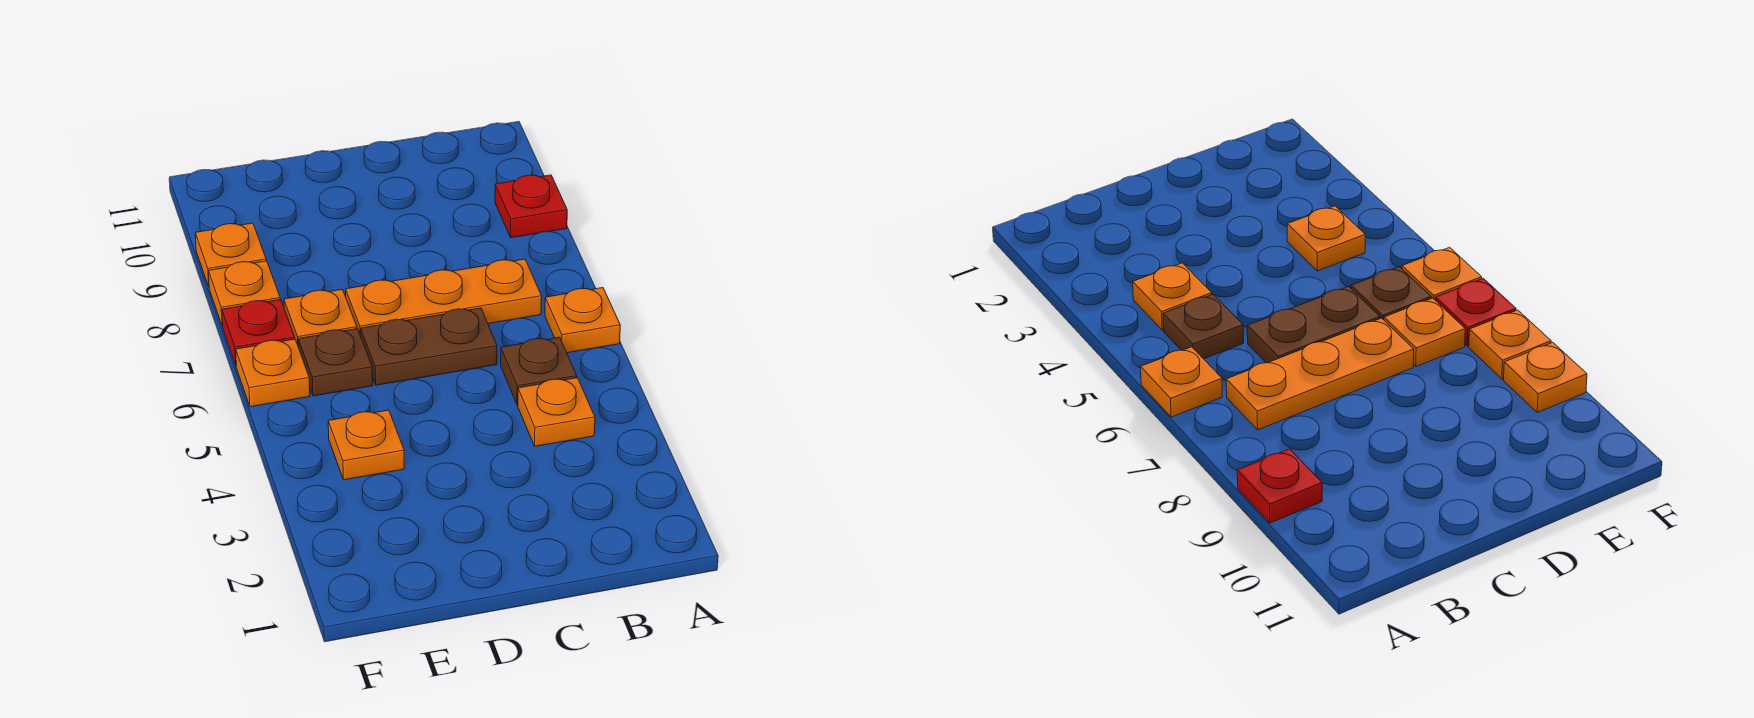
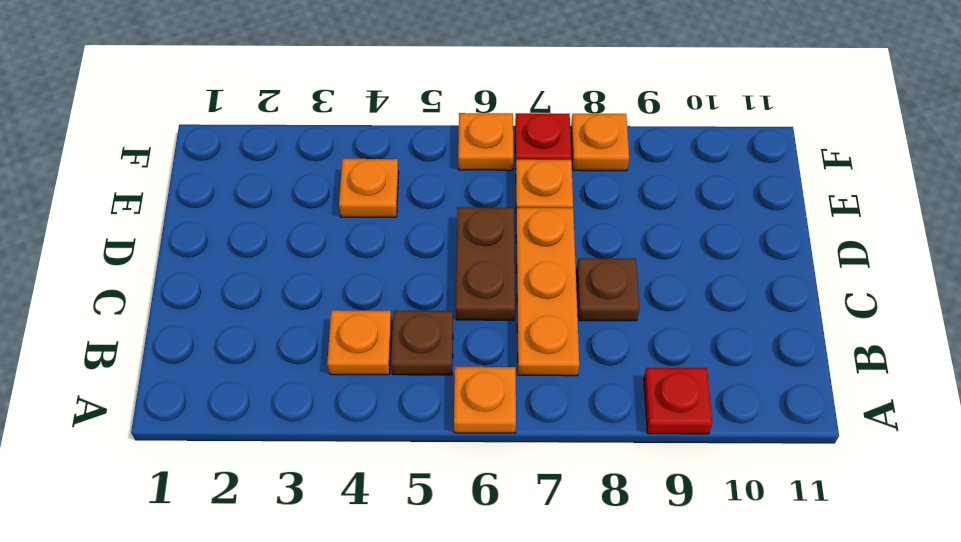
brown 1x1 plate [298,329,373,396] -> brown 1x1 plate moved to [577,258,639,321]
orange 1x1 plate [195,223,266,286] -> none

